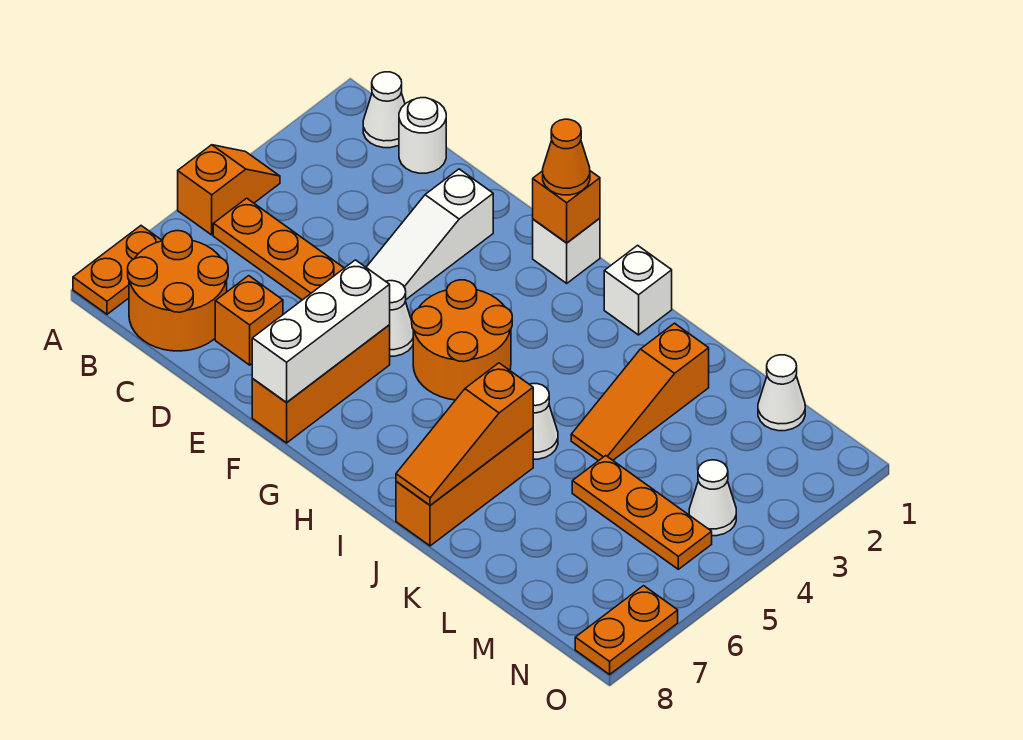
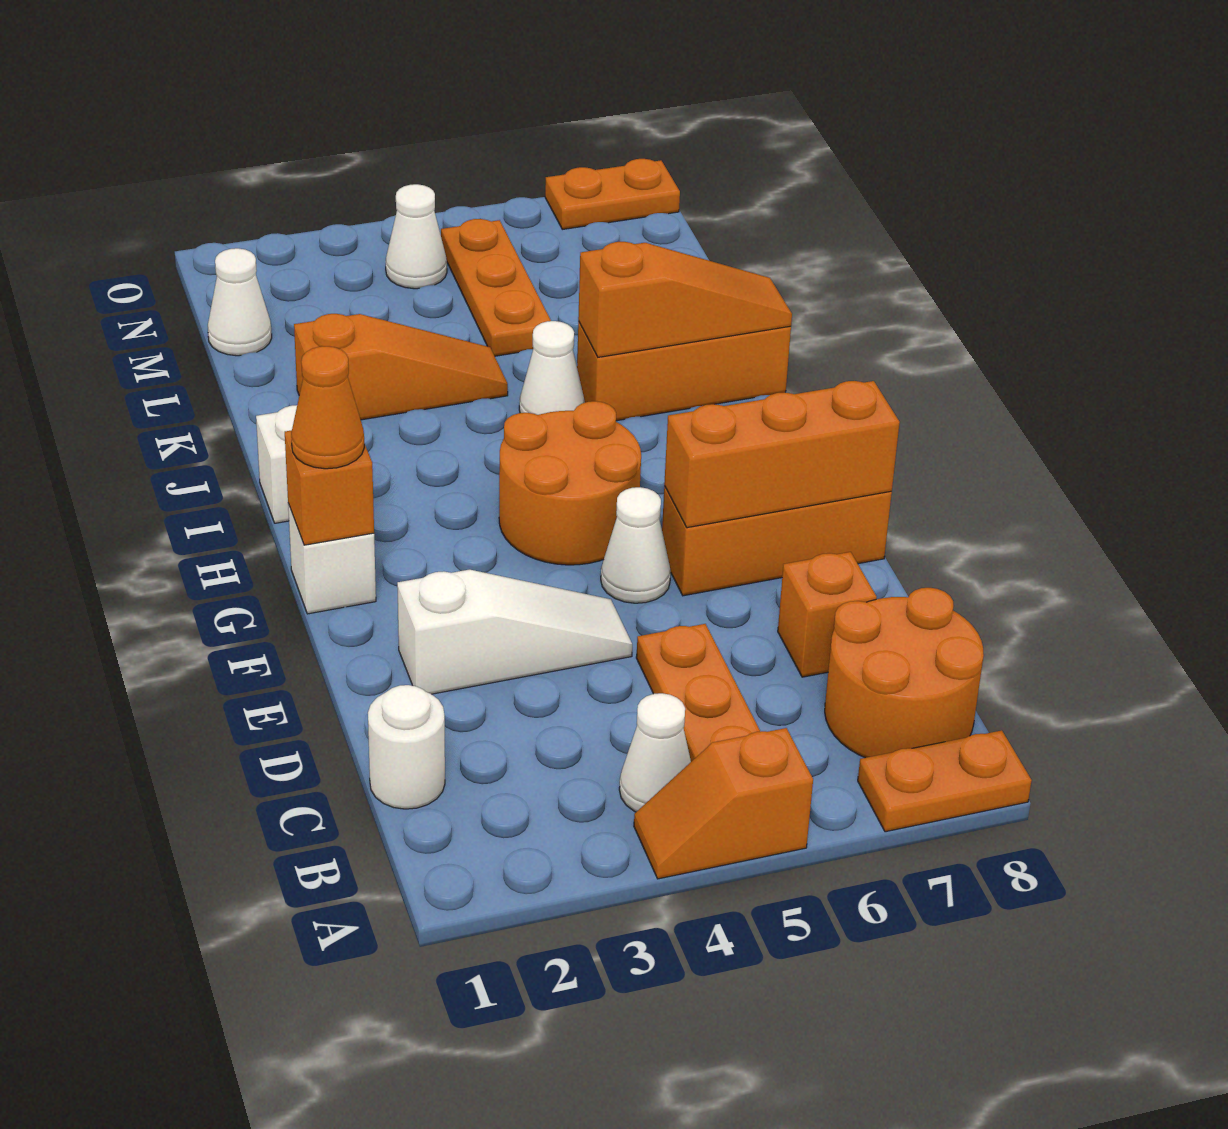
white 1x1 cone [363,72,405,148] -> white 1x1 cone moved to [619,693,691,812]
white 1x3 brick [252,260,390,403] -> orange 1x3 brick [664,381,900,528]

